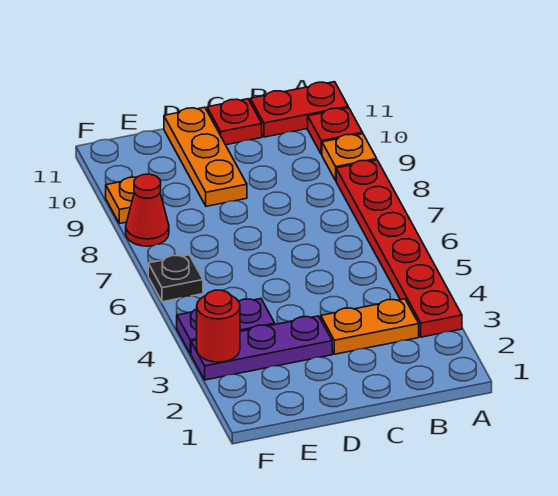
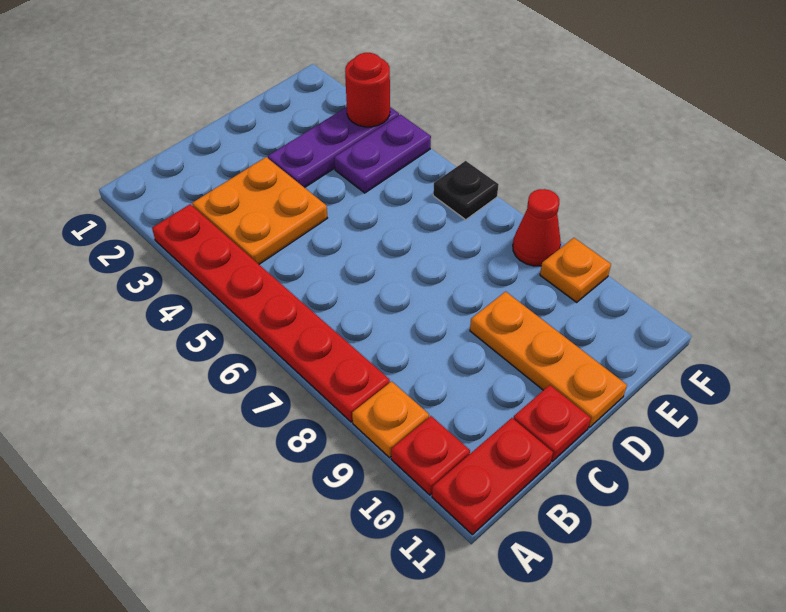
orange 1x2 plate [321,299,419,354] -> orange 2x2 plate [192,157,327,264]

